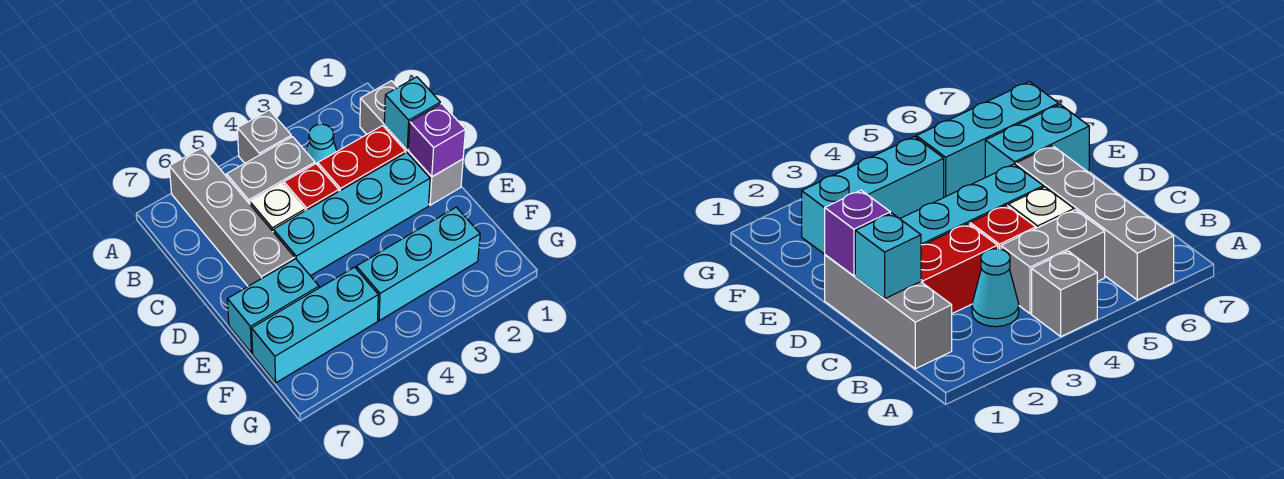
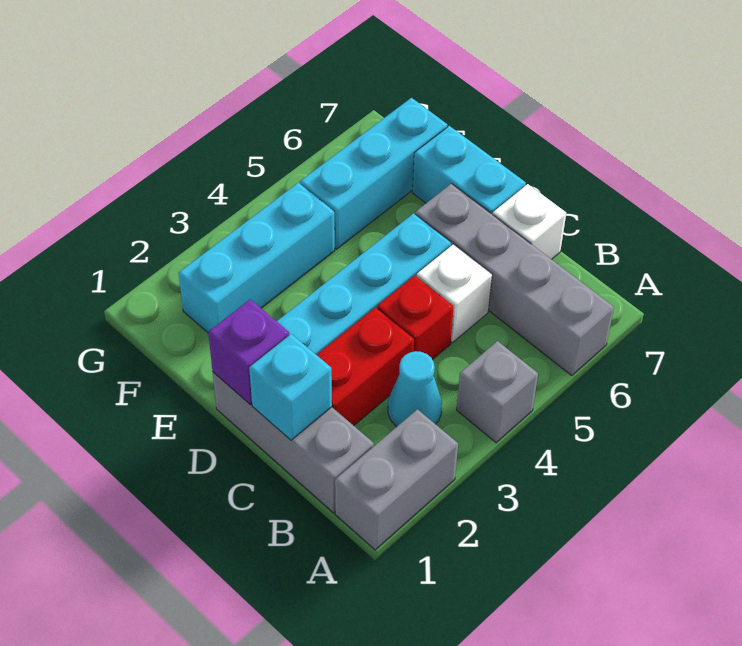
grey 1x2 brick [226,137,315,204] -> grey 1x2 brick moved to [335,409,458,550]
none -> white 1x1 brick [493,184,566,259]
cyan 1x2 brick [228,259,319,353] -> cyan 1x2 brick turned to [413,126,526,215]

